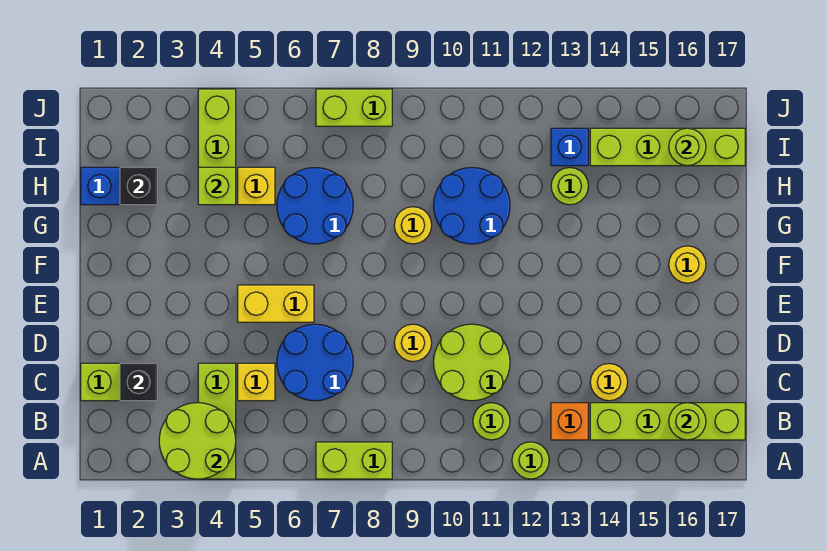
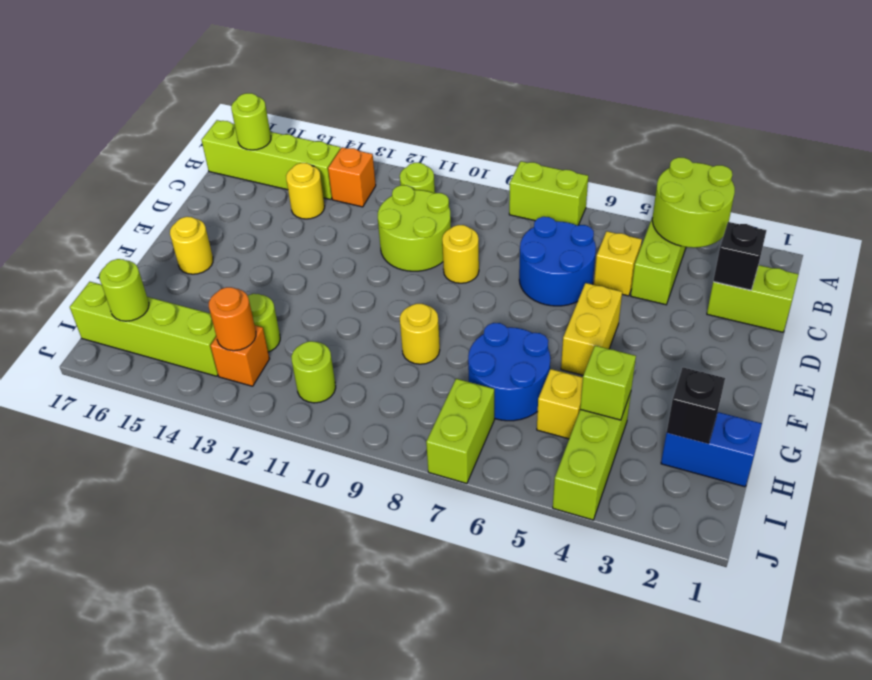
lime 1x1 round brick [512,442,549,479] -> lime 1x1 round brick moved to [291,341,336,403]
yellow 1x2 brick [238,285,314,322] -> yellow 1x2 brick turned to [561,283,622,375]
blue 2x2 round brick [434,168,510,244] -> none
blue 1x1 brick [551,128,588,166] -> orange 1x1 brick [211,325,269,386]
none -> orange 1x1 round brick [209,287,256,351]
lime 1x2 brick [316,89,392,126] -> lime 1x2 brick turned to [426,379,494,484]

